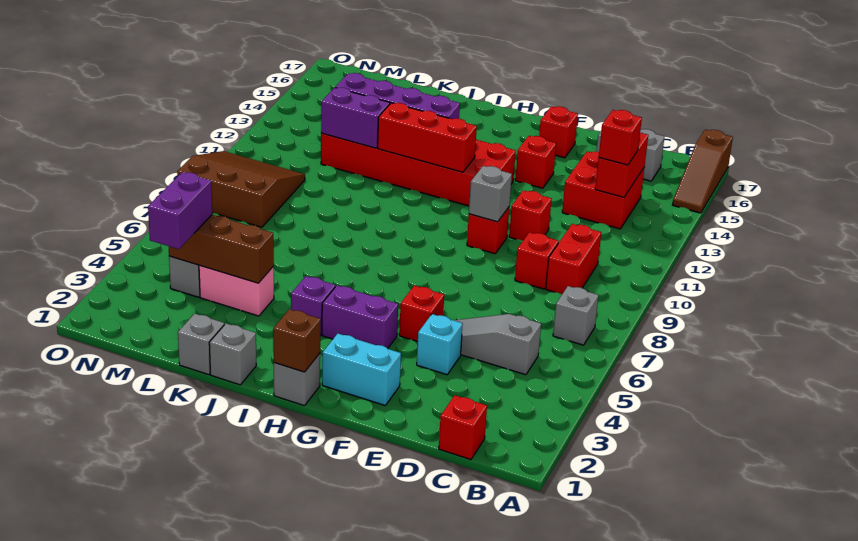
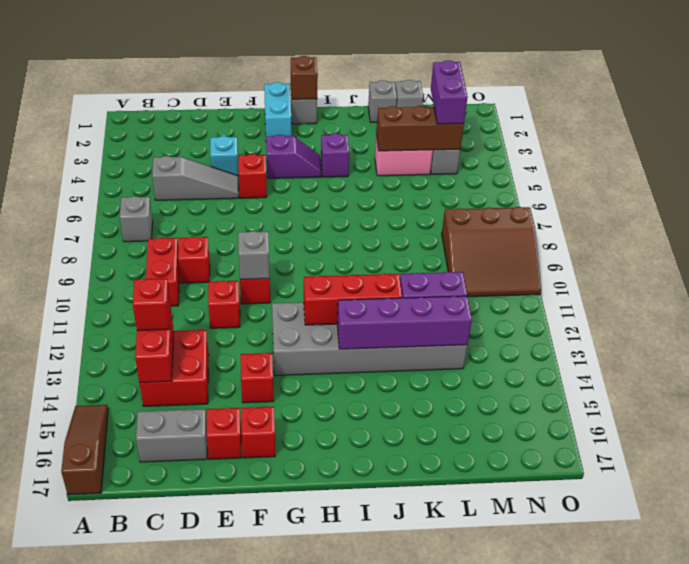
red 1x1 brick [439,395,487,460] -> red 1x1 brick moved to [206,408,241,459]
cyan 1x2 brick [322,334,401,406] -> cyan 1x2 brick turned to [264,82,292,136]
purple 1x2 brick [322,285,398,348] -> purple 1x2 slope [266,135,321,178]
red 2x6 brick [321,133,516,206] -> grey 2x6 brick [272,302,467,376]
grey 1x1 brick [209,323,256,385] -> grey 1x1 brick moved to [395,80,423,108]

